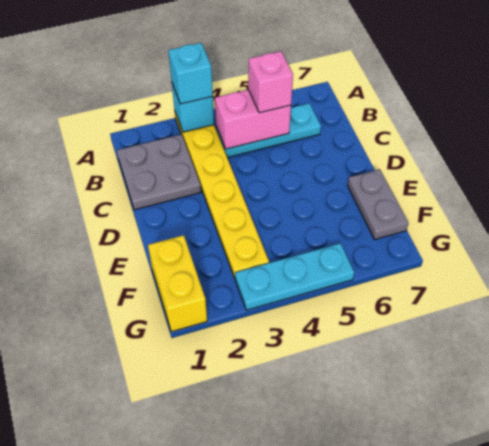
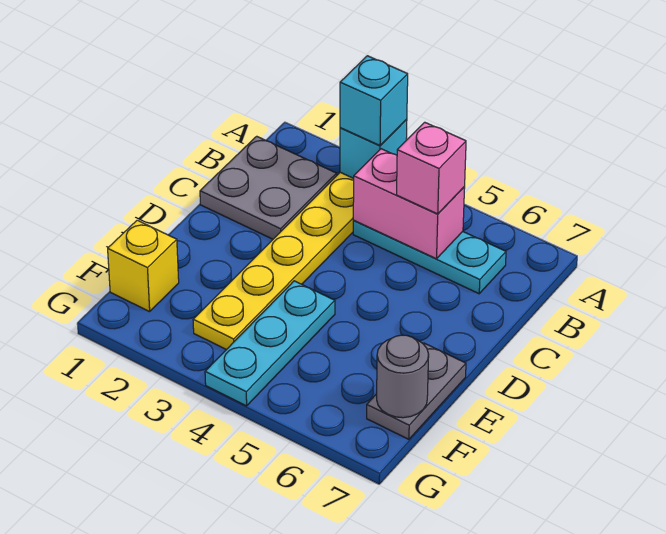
yellow 1x2 brick [148,235,207,332] -> yellow 1x1 brick [108,220,179,312]
none -> grey 1x1 round brick [377,335,429,418]
cyan 1x3 plate [235,243,354,310] -> cyan 1x3 plate turned to [205,281,335,406]

